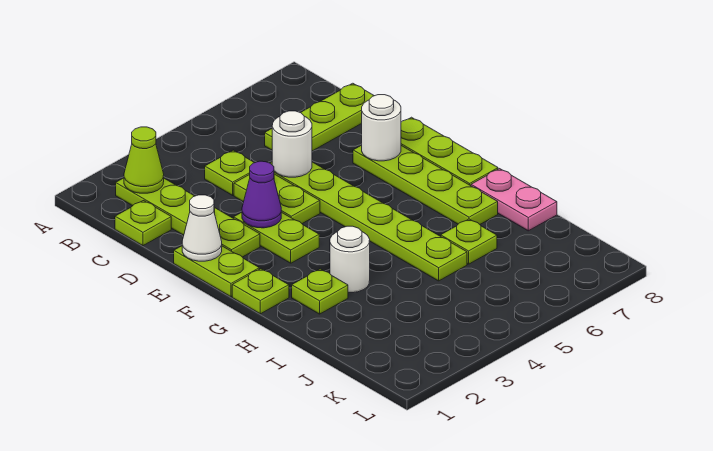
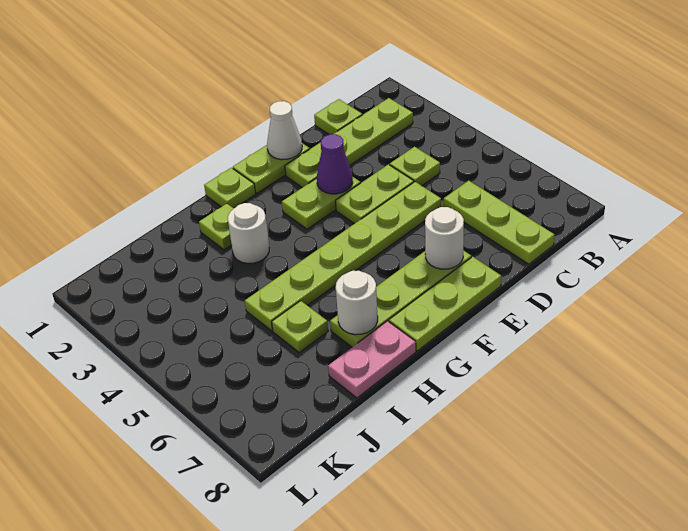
lime 1x1 cone [124,127,164,193] -> none
white 1x1 round brick [272,111,312,177] -> white 1x1 round brick moved to [336,271,378,335]

